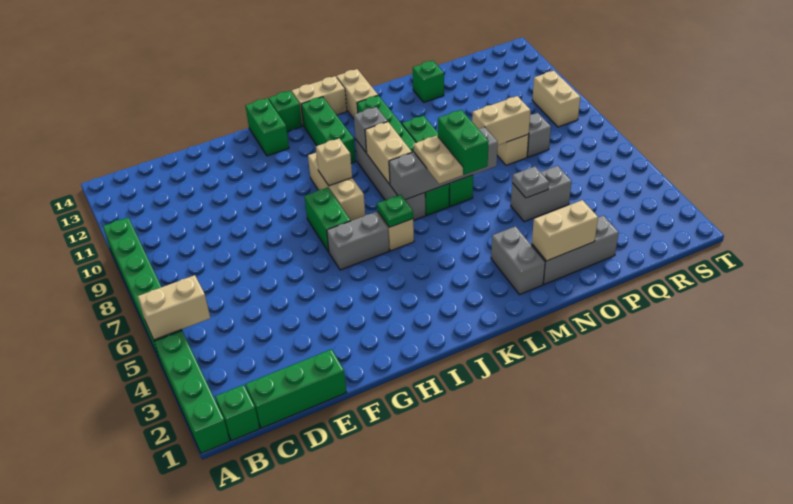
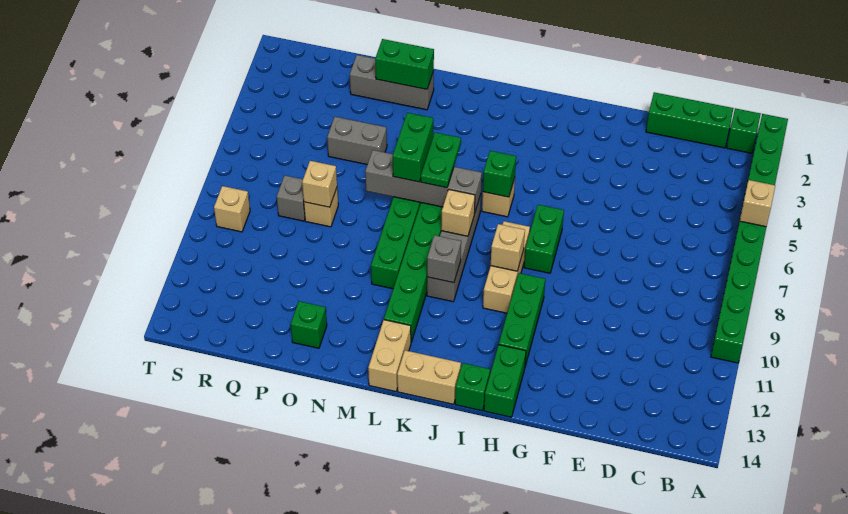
tan 1x2 brick [138,275,210,340] -> tan 1x1 brick [740,180,775,227]
grey 1x2 brick [327,212,389,270] -> none
green 1x1 plate [377,195,413,227] -> green 1x1 brick [483,151,516,197]
green 1x3 brick [301,97,356,163] -> green 1x3 brick moved to [499,273,545,366]
tan 1x2 brick [365,122,412,184] -> tan 1x1 brick [441,190,475,236]
tan 1x2 plate [414,136,463,184] -> green 1x2 plate [421,132,461,188]
grey 1x2 brick [491,226,545,295] -> none
tan 1x2 brick [532,200,598,261] -> green 1x2 brick [375,39,434,89]
grey 1x1 plate [512,166,549,198] -> none
tan 1x2 brick [472,96,530,145] -> tan 1x1 brick [302,161,337,207]
tan 1x2 brick [532,71,580,127] -> tan 1x1 brick [214,186,250,232]

